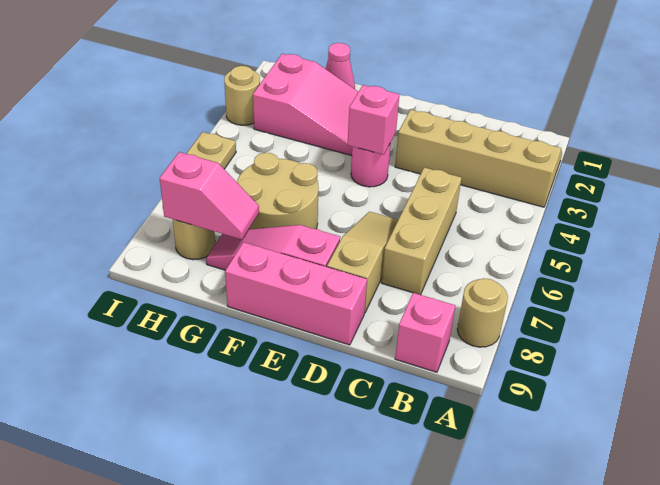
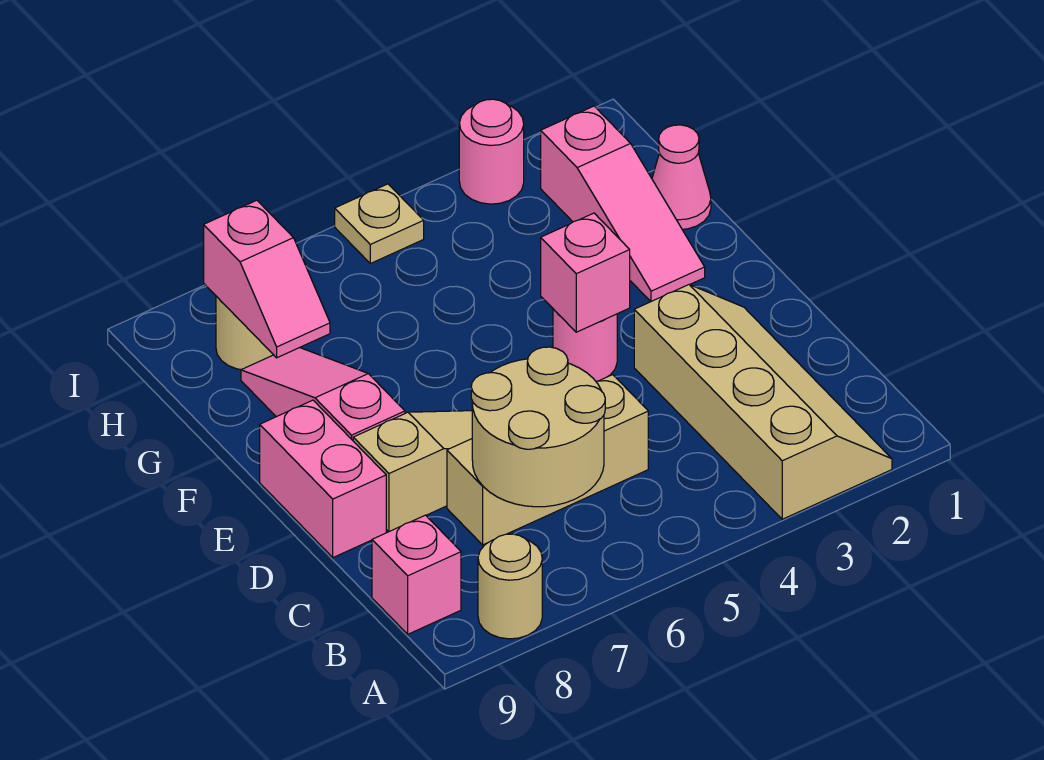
pink 1x3 brick [225,242,367,345] -> pink 1x2 brick [260,400,386,558]
pink 2x3 slope [253,54,358,156] -> pink 1x3 slope [541,106,705,301]
tan 2x2 round brick [237,153,319,229] -> tan 2x2 round brick moved to [471,347,605,507]
tan 1x1 round brick [224,66,260,125] -> pink 1x1 round brick [459,99,524,204]

